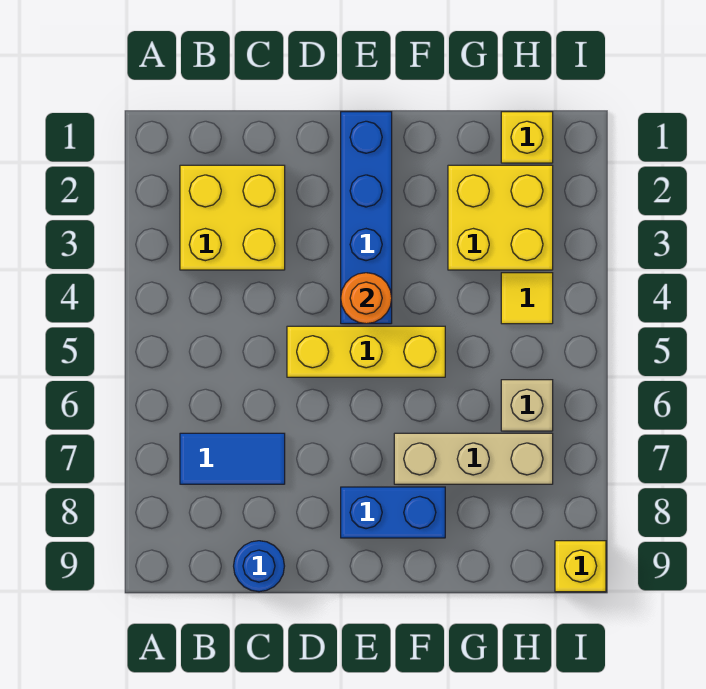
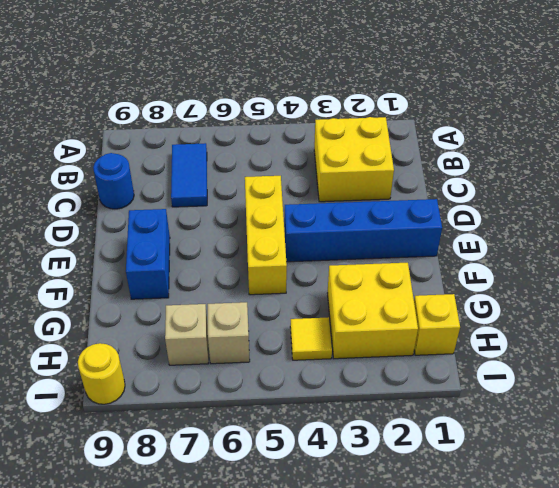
orange 1x1 round brick [341,273,392,324] -> none
tan 1x3 brick [394,433,553,484] -> tan 1x1 brick [165,304,208,365]
yellow 1x1 brick [555,541,606,592] -> yellow 1x1 round brick [78,343,125,404]

